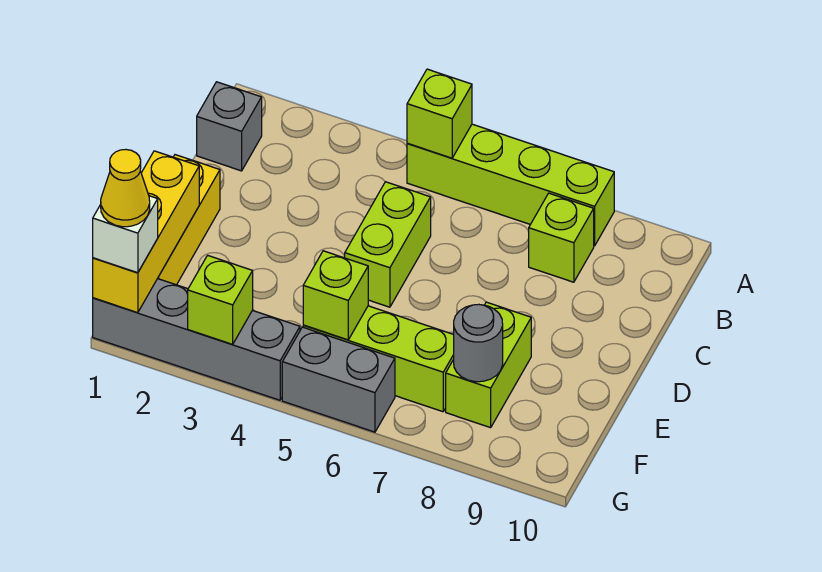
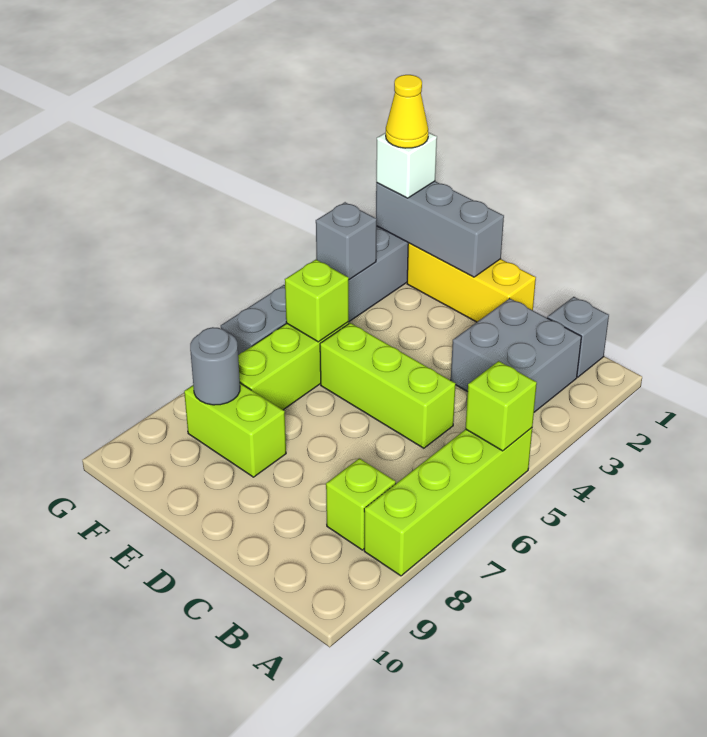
none -> grey 2x2 brick [451,298,581,412]
lime 1x2 brick [345,182,431,307] -> lime 1x3 brick [320,323,456,448]
yellow 1x3 brick [93,151,199,313] -> grey 1x3 brick [376,181,504,277]
lime 1x1 brick [188,255,253,344] -> grey 1x1 brick [316,202,377,279]

